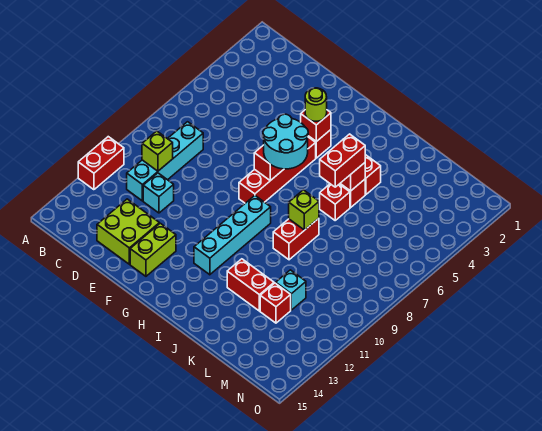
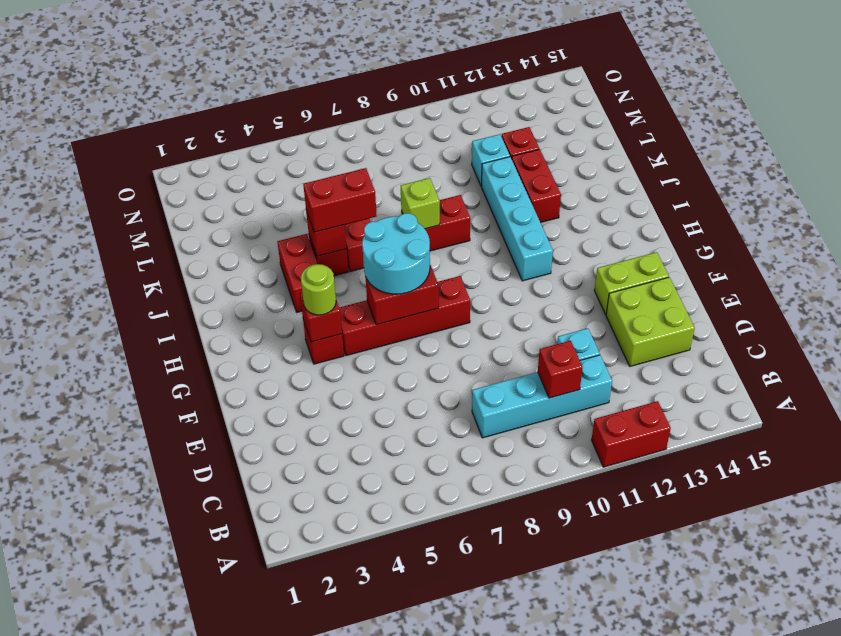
lime 1x1 brick [142,131,173,171] -> red 1x1 brick [538,341,583,398]
cyan 1x4 brick [194,196,271,275] -> cyan 1x4 brick turned to [482,157,553,281]

